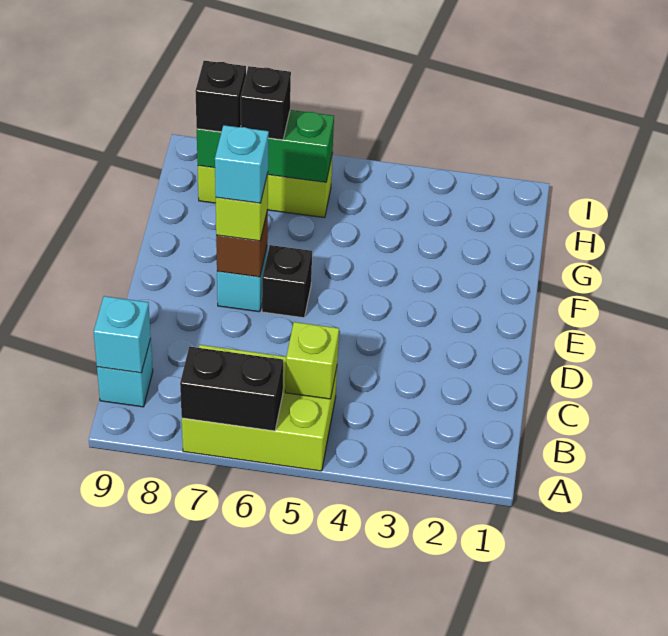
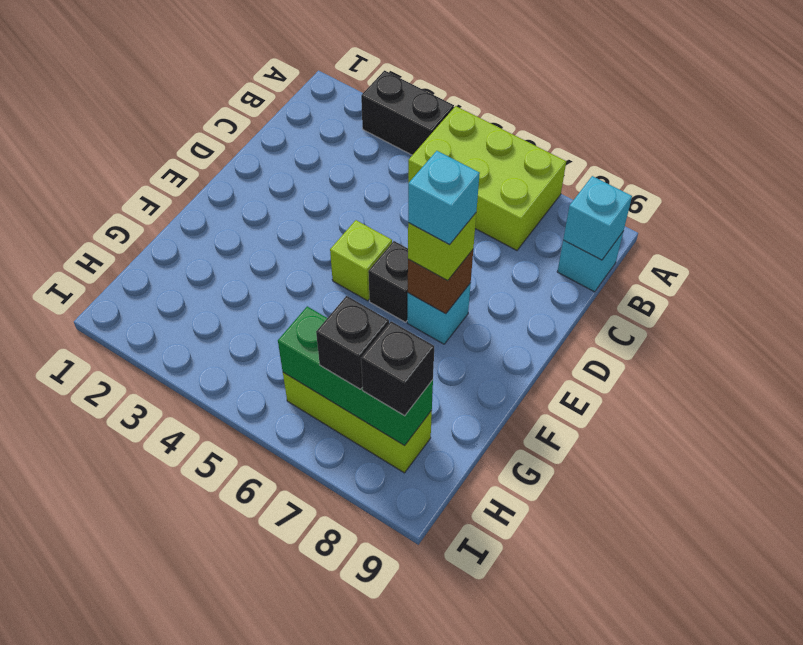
black 1x2 brick [180,347,283,431] -> black 1x2 brick moved to [361,71,454,155]
lime 1x1 brick [285,322,339,399] -> lime 1x1 brick moved to [330,220,392,301]

